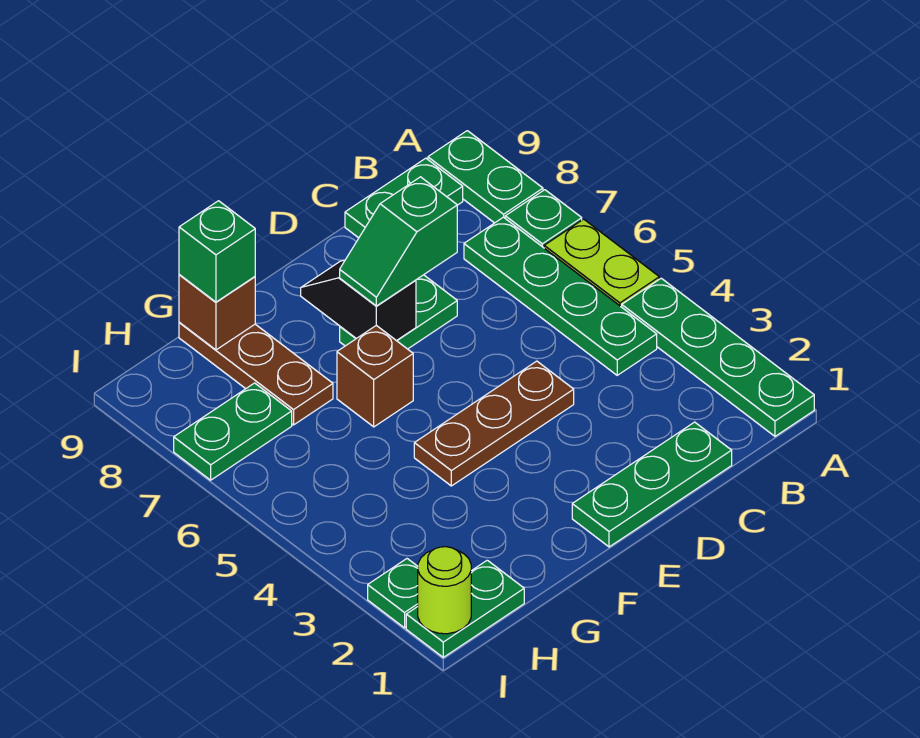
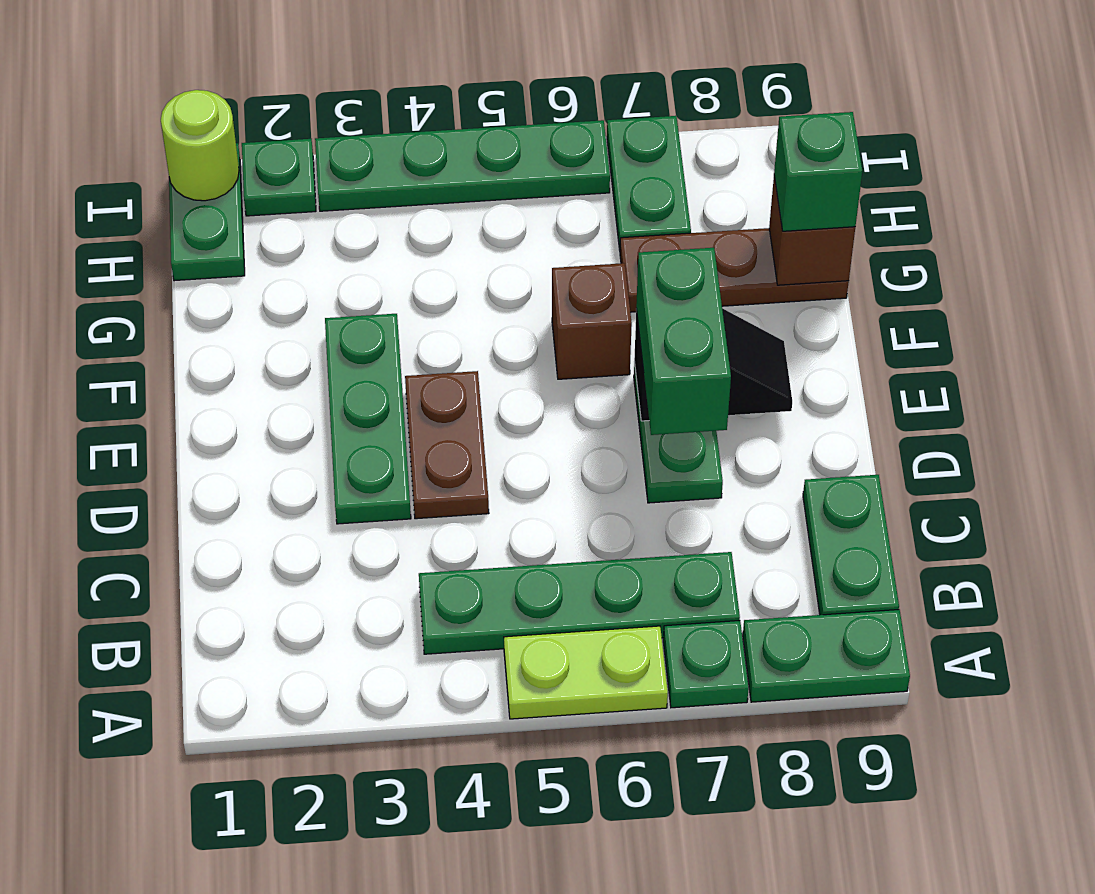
green 1x4 plate [622,278,814,436] -> green 1x4 plate moved to [315,120,610,211]
green 1x3 plate [572,422,732,547] -> green 1x3 plate moved to [325,314,411,524]
brown 1x3 plate [414,361,574,486] -> brown 1x2 plate [405,371,489,519]
green 1x2 slope [340,177,457,306] -> green 1x2 brick [636,248,731,435]

